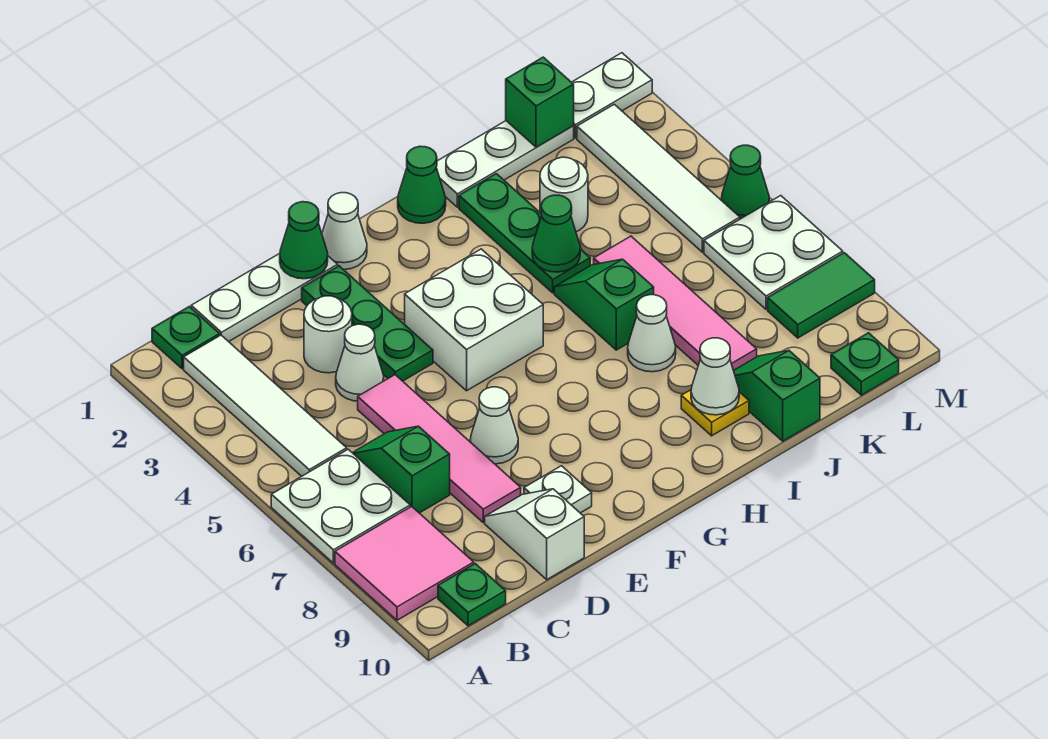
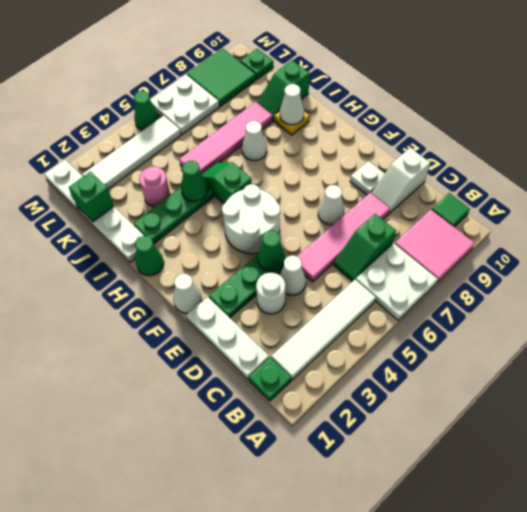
green 1x1 plate [438,564,506,626] -> green 1x1 tile [432,193,470,227]
green 1x1 cone [280,202,328,279] -> green 1x1 cone moved to [258,231,285,271]
white 2x2 brick [405,249,543,391] -> white 2x2 round brick [222,184,280,254]
green 1x2 slope [554,259,654,350] -> green 1x2 slope turned to [202,162,252,204]
white 1x1 round brick [540,157,588,232] -> pink 1x1 round brick [139,167,170,207]
green 1x2 tile [768,253,875,338] -> green 2x2 tile [187,48,256,107]

